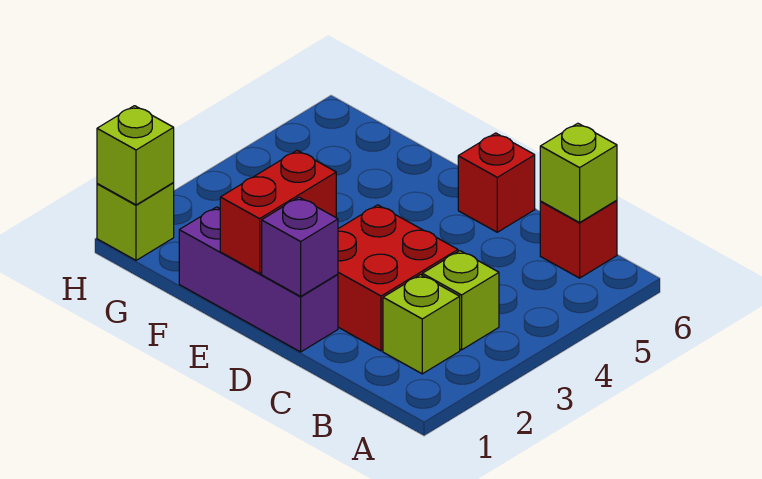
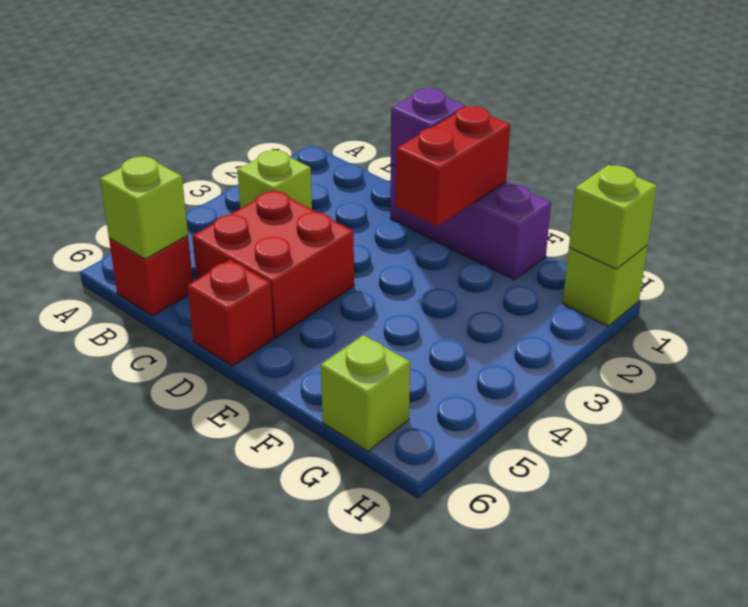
lime 1x1 brick [383,275,460,374] -> lime 1x1 brick moved to [321,335,410,451]
red 2x2 brick [338,205,458,351] -> red 2x2 brick moved to [192,190,354,337]

